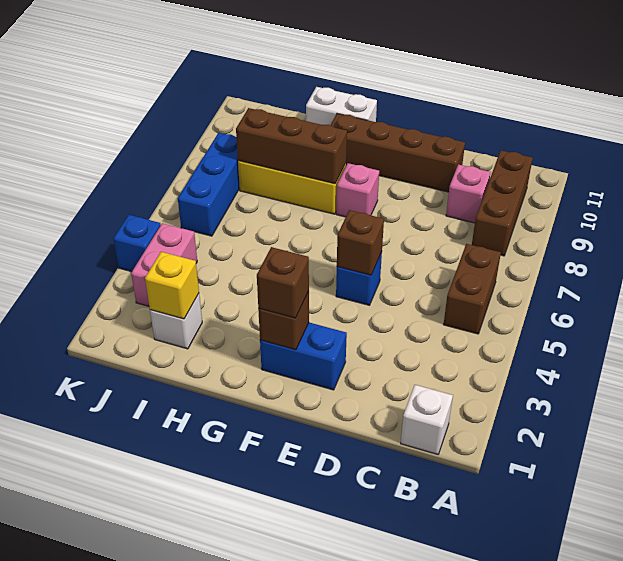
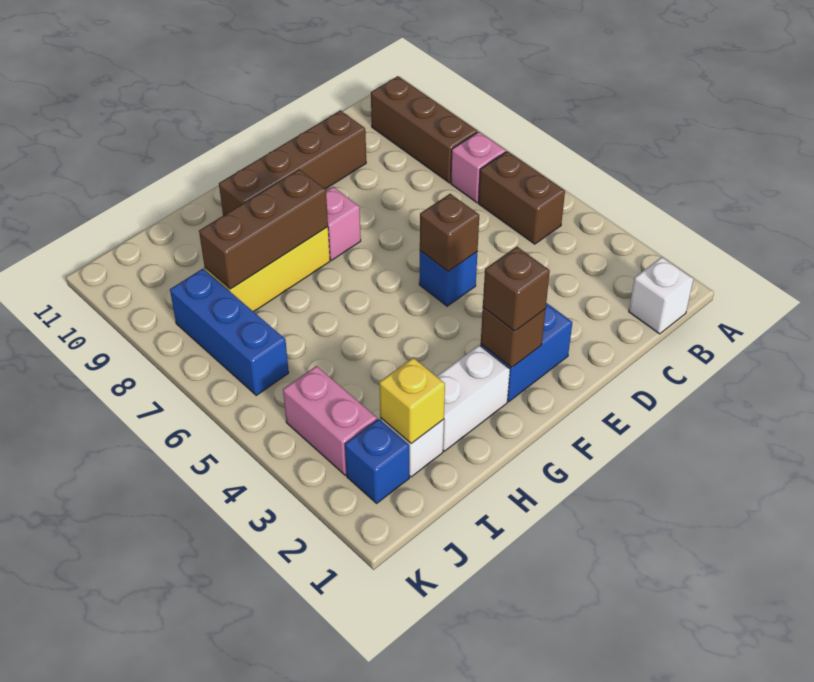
pink 1x1 brick [446,164,491,223] -> pink 1x1 brick moved to [451,132,506,203]
white 1x2 brick [306,87,377,125] -> white 1x2 brick moved to [437,345,510,451]
blue 1x1 brick [113,215,161,272] -> blue 1x1 brick moved to [345,419,409,503]

